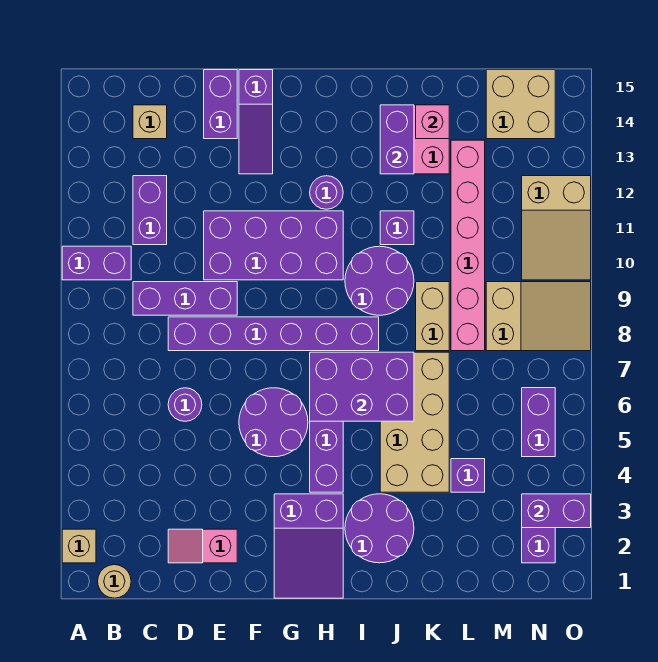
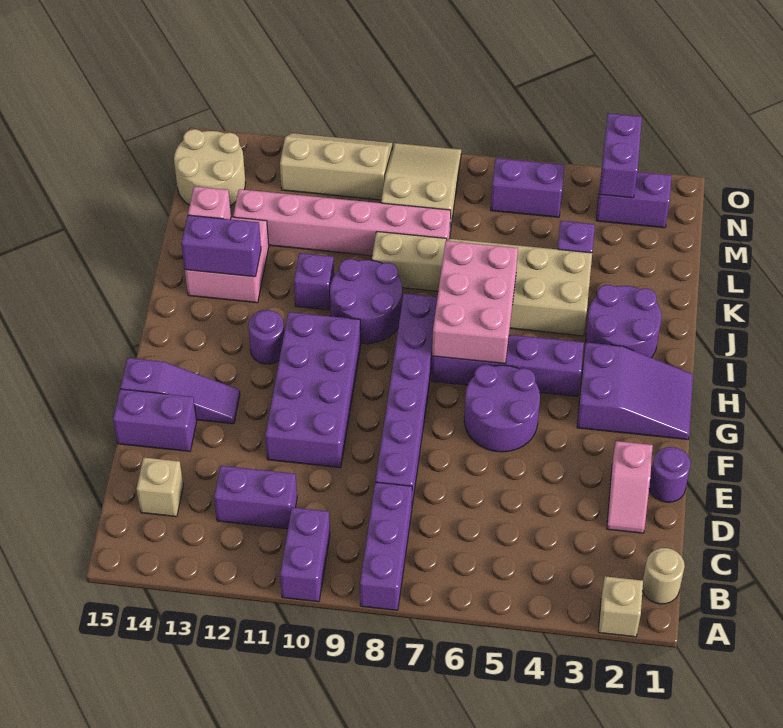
purple 1x3 brick [133,282,237,315] -> purple 1x3 brick moved to [360,482,412,610]
purple 1x1 round brick [168,388,202,421] -> purple 1x1 round brick moved to [649,447,691,502]
purple 2x3 brick [310,352,414,421] -> pink 2x3 brick [432,241,518,364]
tan 2x2 brick [486,70,555,139] -> tan 2x2 round brick [174,129,246,206]
tan 2x3 slope [522,176,591,280] -> tan 2x3 slope turned to [280,133,393,200]

